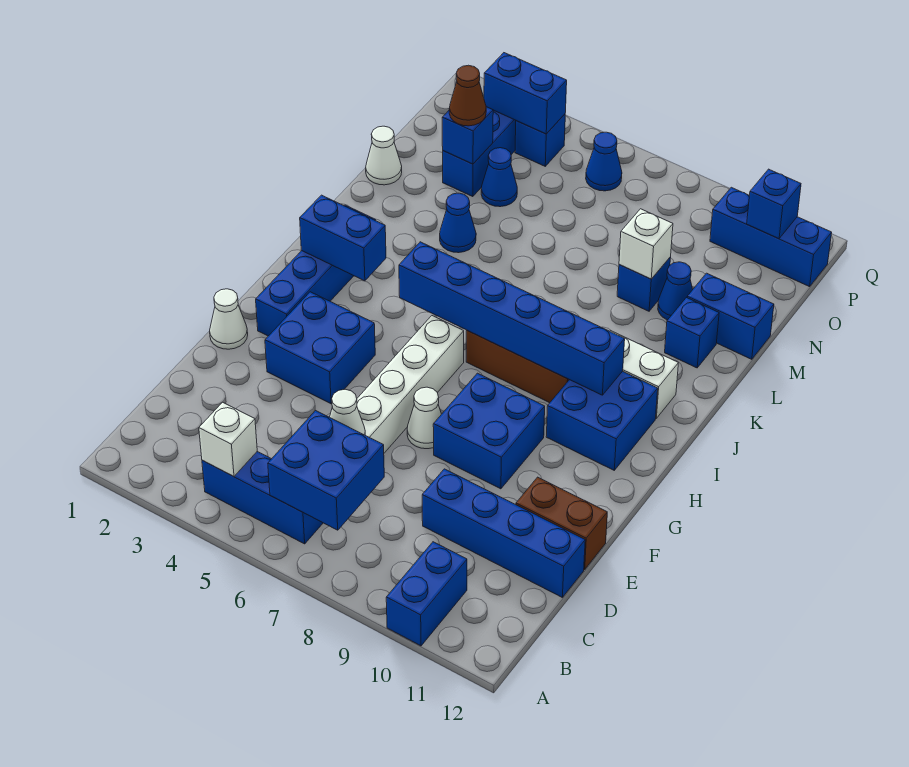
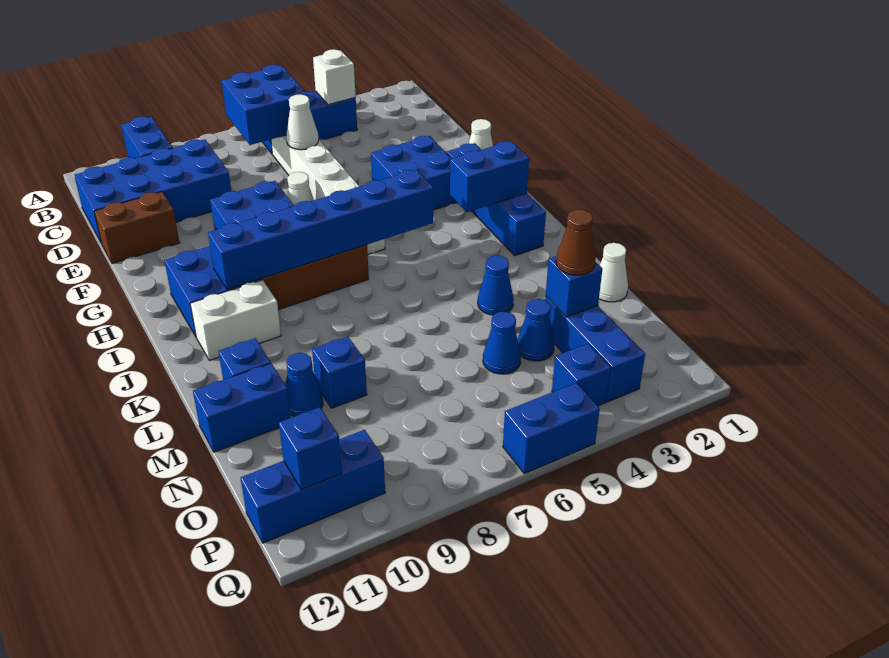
blue 1x4 brick [422,469,585,597] -> blue 2x4 brick [74,139,231,242]
white 1x1 brick [619,209,673,279] -> none
blue 1x2 brick [484,53,567,134] -> blue 1x2 brick moved to [503,383,600,474]
blue 1x1 cone [586,132,622,191] -> blue 1x1 cone moved to [483,311,521,374]

